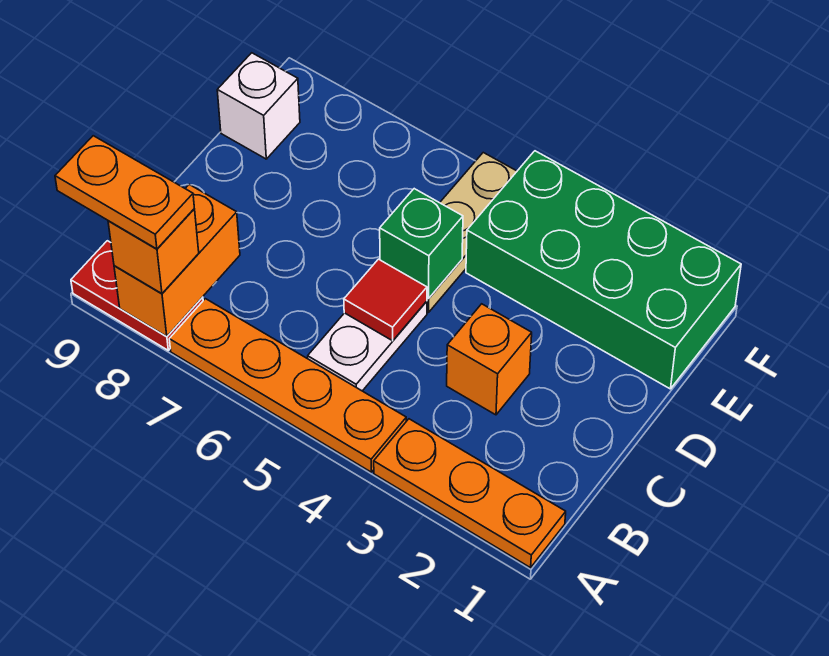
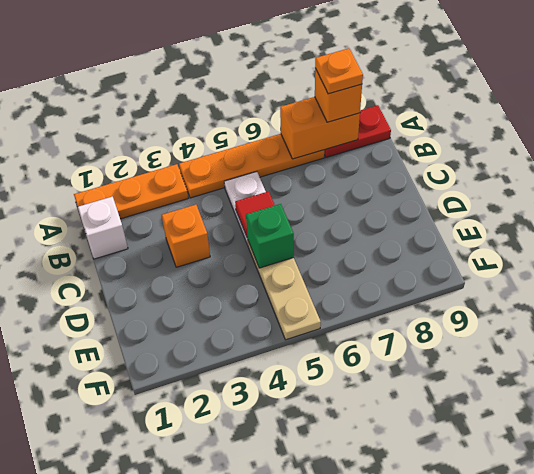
orange 1x2 brick [114,185,240,337] -> orange 1x2 brick turned to [280,97,360,159]
orange 1x2 plate [55,136,194,249] -> orange 1x1 plate [315,48,363,94]
green 2x4 brick [466,151,741,389] -> none
white 1x1 brick [217,53,300,159] -> white 1x1 brick moved to [78,197,128,259]

